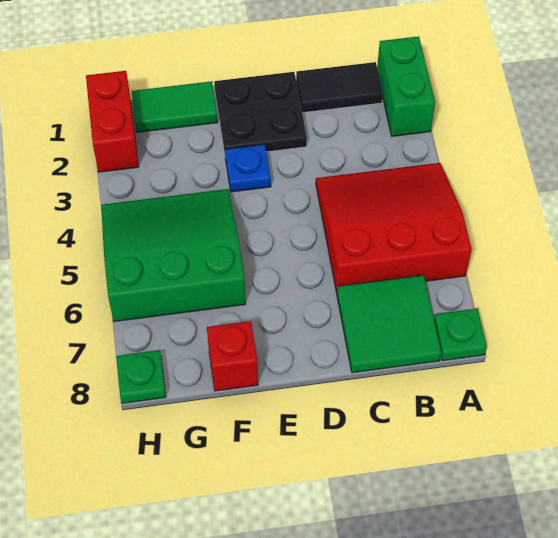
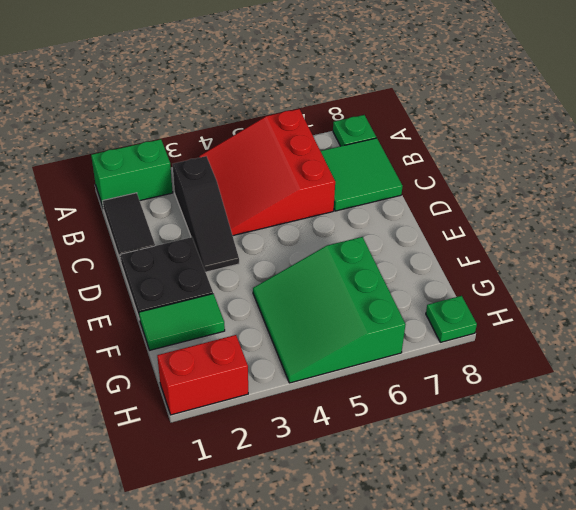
none -> black 1x3 slope [173,156,239,272]
blue 1x1 plate [225,144,271,192] -> none
green 1x2 tile [131,81,218,132] -> green 1x2 tile turned to [139,294,225,350]
red 1x1 brick [207,321,258,391] -> none

